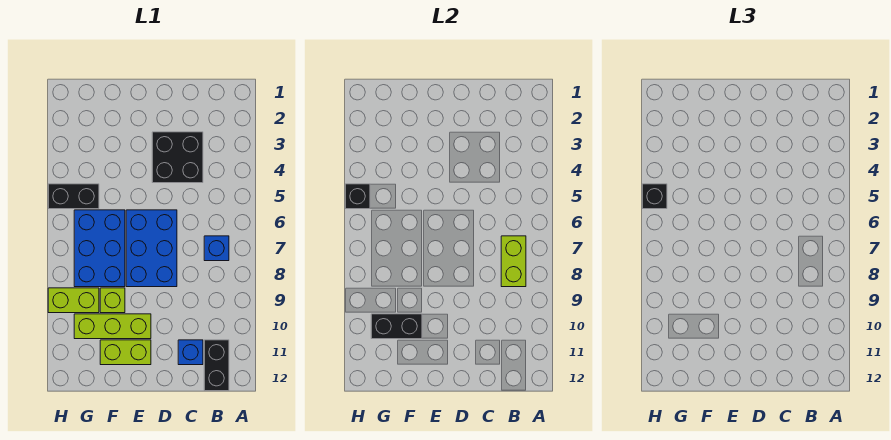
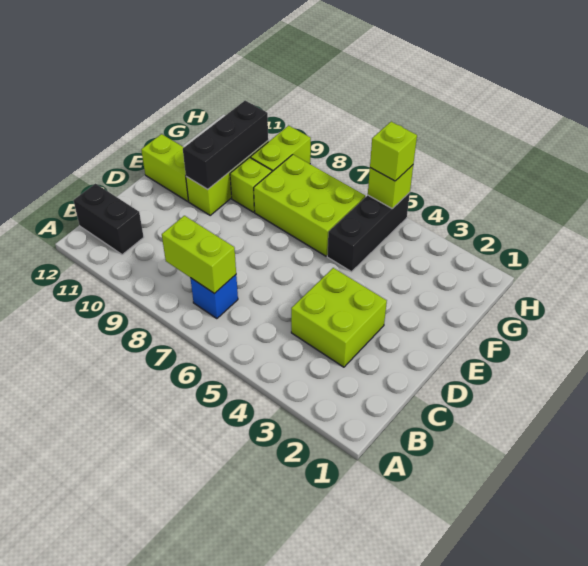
black 2x2 brick [152,132,203,183] -> lime 2x2 brick [291,268,387,367]
blue 1x1 brick [178,340,203,365] -> none
blue 2x3 brick [126,210,177,287] -> none
lime 1x2 brick [100,340,151,365] -> lime 1x2 brick turned to [141,134,189,201]
blue 2x3 brick [74,210,125,287] -> lime 2x3 brick [254,155,365,256]
black 1x2 brick [371,314,422,339] -> black 1x3 brick [183,101,268,189]
black 1x2 brick [48,184,99,209] -> black 1x3 brick [327,192,410,272]
black 1x1 brick [345,184,370,209] -> lime 1x1 brick [368,165,413,209]
black 1x1 brick [642,184,667,209] -> lime 1x1 brick [370,122,417,181]

